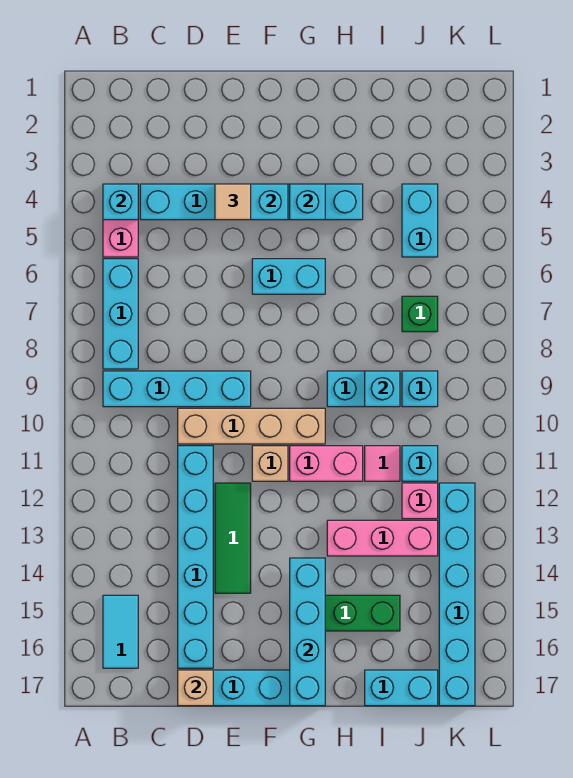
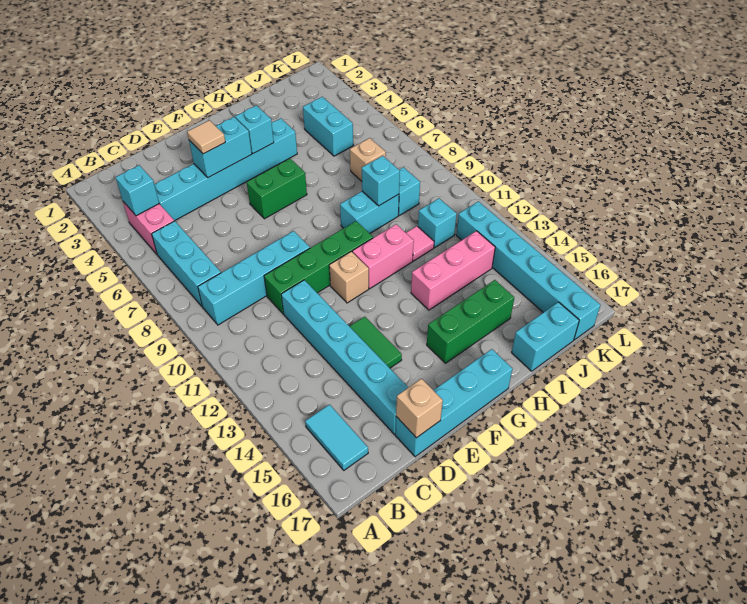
tan 1x4 brick [178,408,325,444] -> green 1x4 brick [264,221,373,314]
green 1x3 tile [215,483,251,593] -> green 1x2 tile [349,317,402,368]
cyan 1x2 brick [252,259,325,294] -> green 1x2 brick [247,158,307,219]
cyan 1x4 brick [290,558,325,706] -> none
green 1x1 brick [402,296,438,332] -> tan 1x1 brick [350,138,386,181]
pink 1x1 brick [402,483,438,519] -> none

